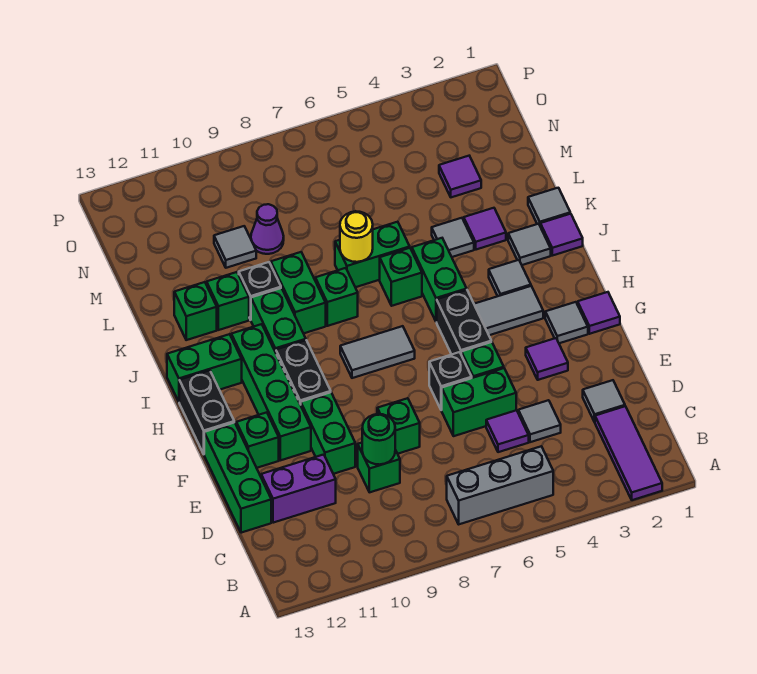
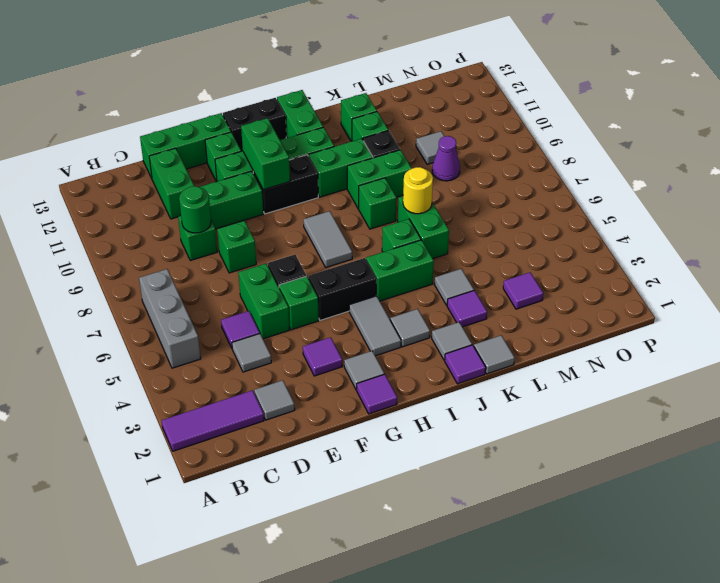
purple 1x2 brick [261,455,336,523] -> green 1x2 brick [149,148,194,219]
none -> green 1x2 brick [241,118,290,190]

